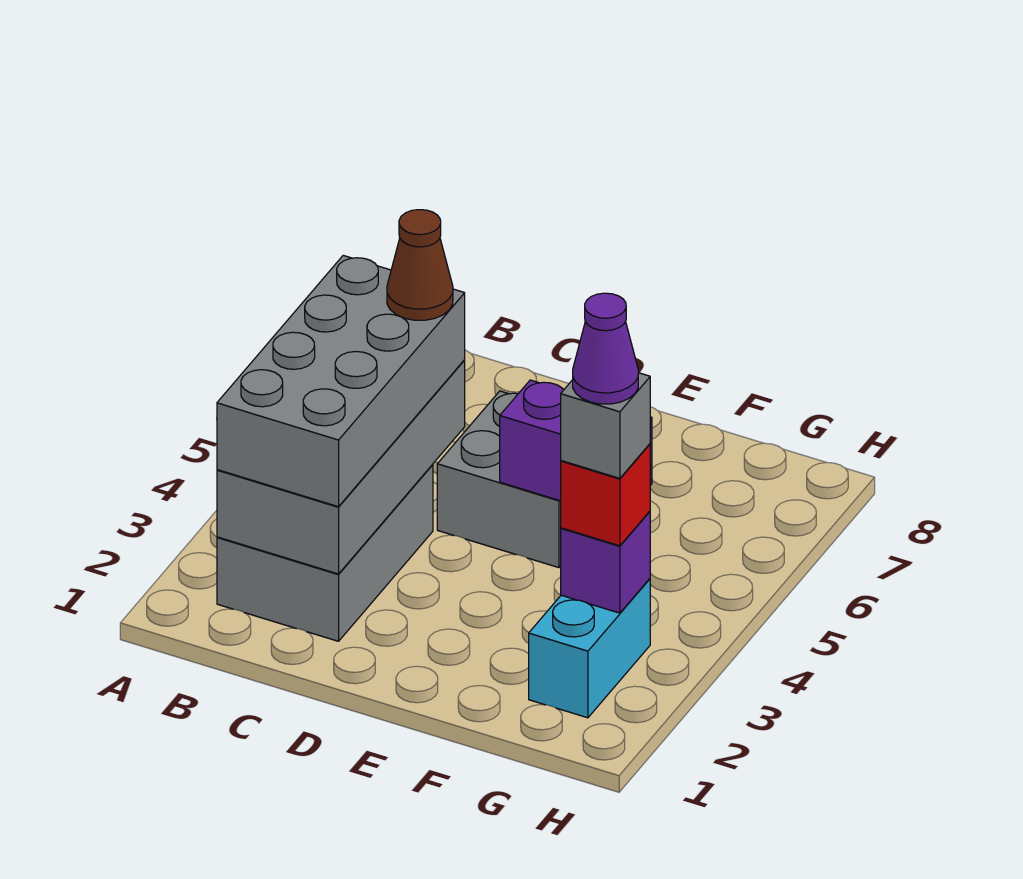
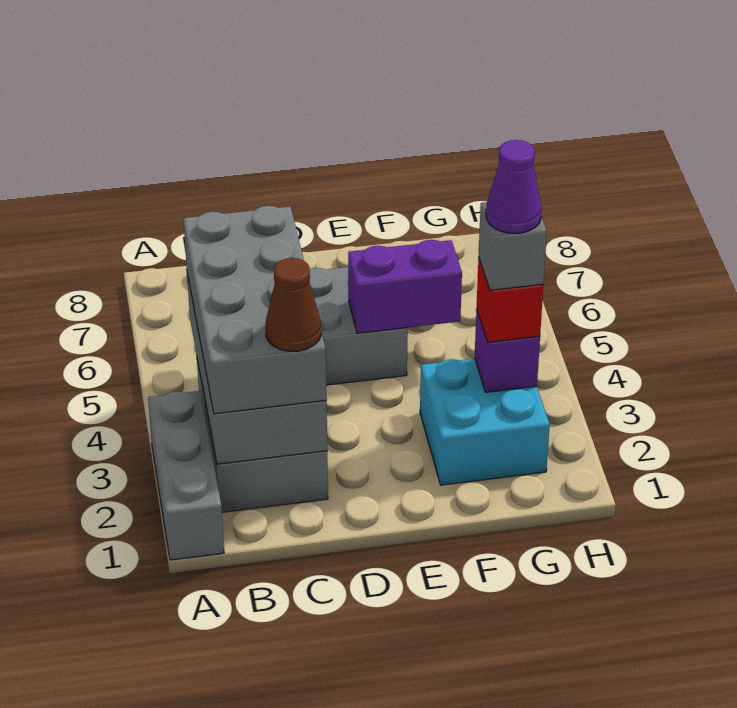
none -> grey 1x3 brick [148,391,224,560]
brown 1x1 cone [387,210,453,320] -> brown 1x1 cone moved to [265,258,321,351]
cyan 1x2 brick [529,579,650,718] -> cyan 2x2 brick [420,358,550,485]

